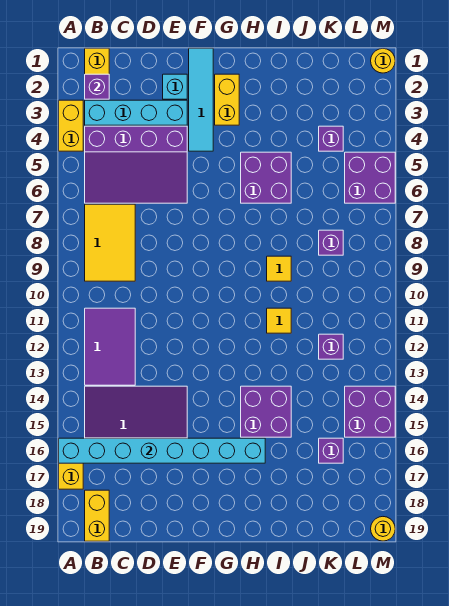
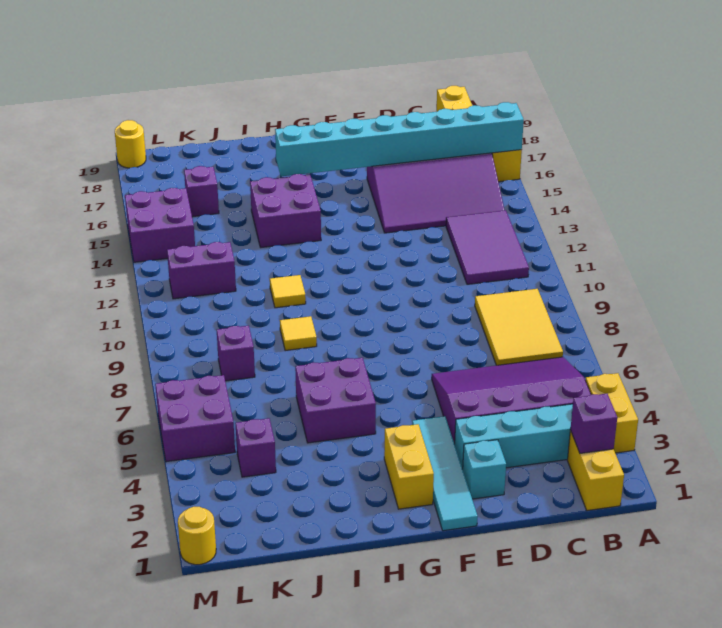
purple 1x1 brick [319,334,343,359] -> purple 1x2 brick [167,242,236,299]

